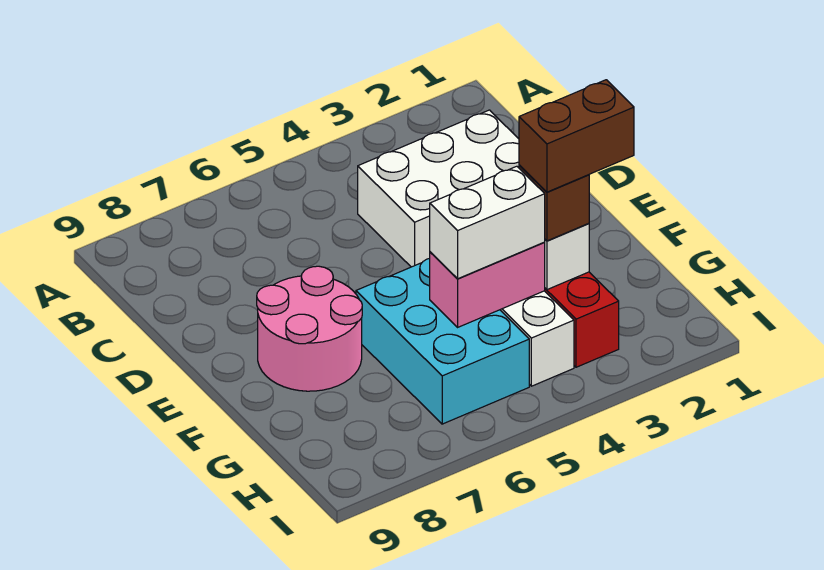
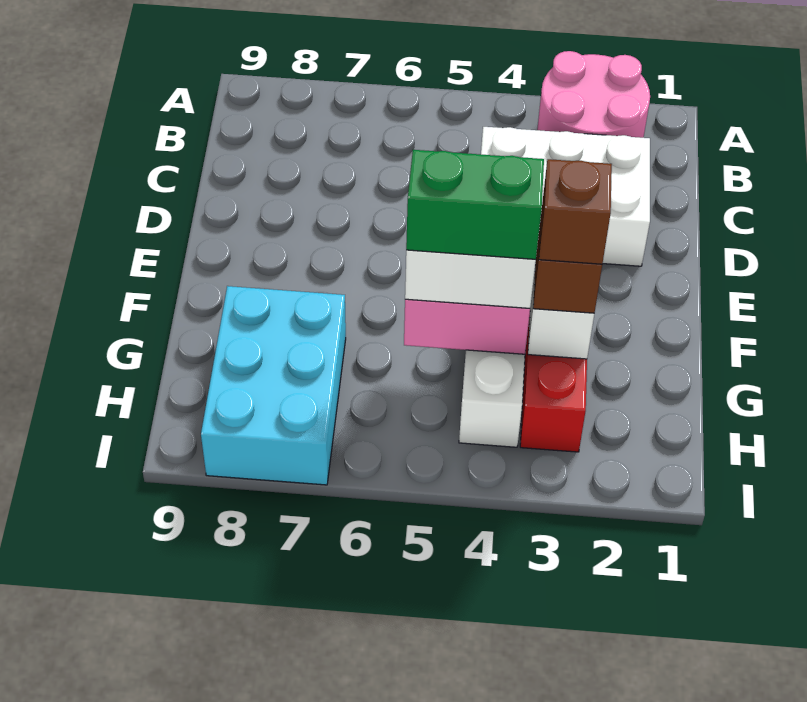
pink 2x2 round brick [257,266,362,391] -> pink 2x2 round brick moved to [537,51,650,138]
cyan 2x3 brick [356,258,529,424] -> cyan 2x3 brick moved to [201,286,346,485]
brown 1x2 brick [519,80,634,192] -> brown 1x1 brick [539,159,612,264]
none -> green 1x2 brick [406,150,544,259]

